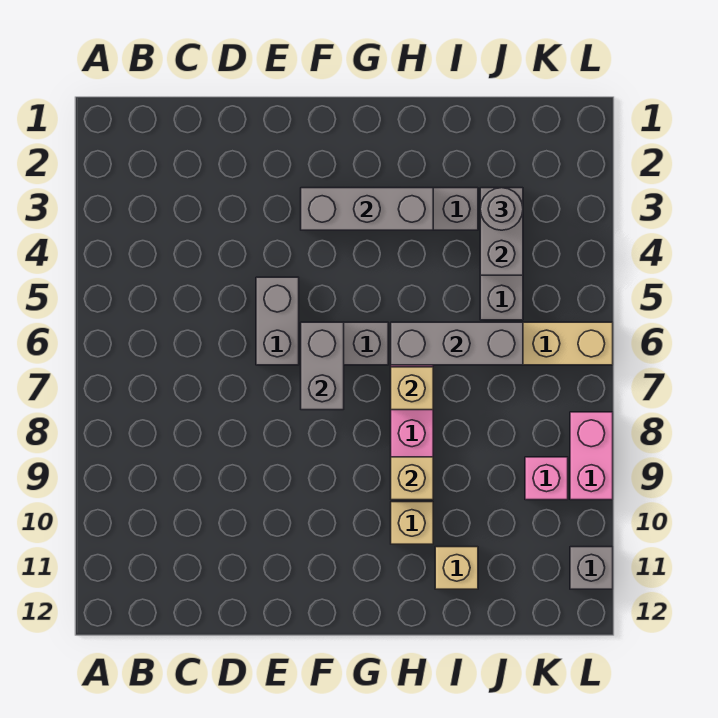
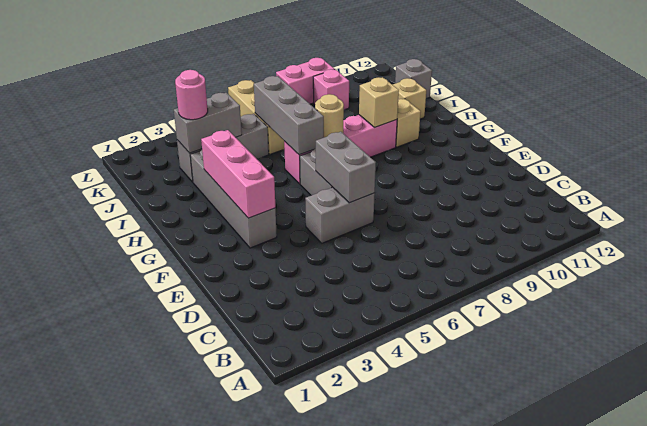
grey 1x3 brick [301,188,433,230] -> pink 1x3 brick [201,130,275,218]
grey 1x2 brick [301,322,344,410] -> grey 1x2 brick turned to [316,132,376,203]
tan 1x1 brick [391,367,433,410] -> tan 1x1 round brick [315,94,344,137]
grey 1x1 round brick [480,188,523,230] -> pink 1x1 round brick [175,70,208,120]
grey 1x1 brick [570,547,613,589] -> grey 1x1 brick moved to [395,59,432,99]

